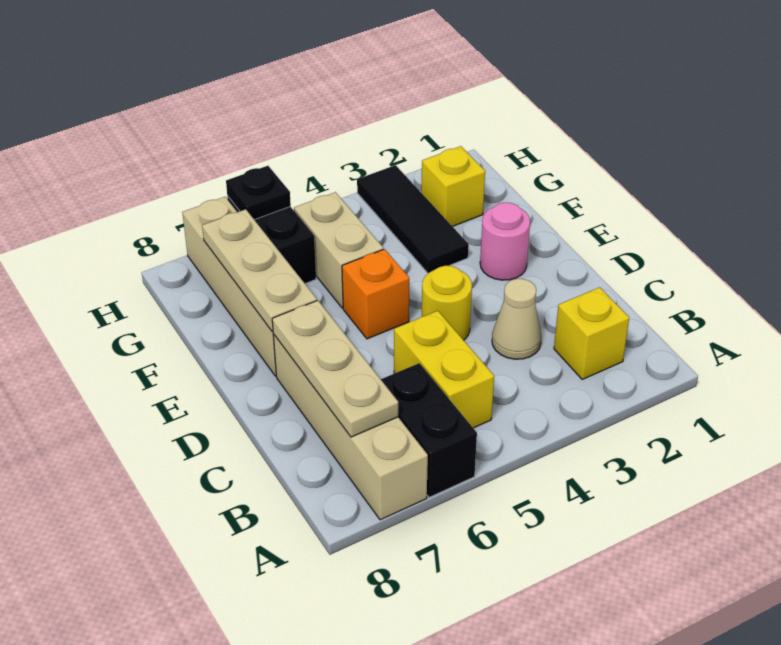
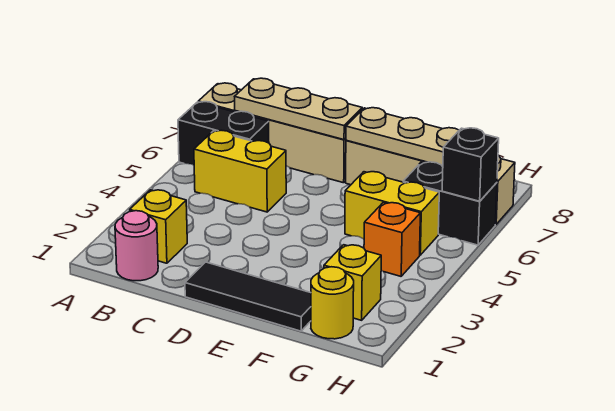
tan 1x1 cone [492,279,541,359] -> none
yellow 1x1 round brick [422,266,472,340] -> yellow 1x1 round brick moved to [311,267,354,339]
pink 1x1 round brick [480,203,530,280] -> pink 1x1 round brick moved to [115,211,158,281]
orange 1x1 brick [342,249,409,339] -> orange 1x1 brick moved to [364,203,420,276]
black 1x3 tile [357,165,469,273] -> black 1x3 tile moved to [185,262,311,331]
tan 1x2 brick [294,192,383,308] -> yellow 1x2 brick [345,172,439,255]
black 1x1 plate [226,166,291,220] -> black 1x1 brick [442,128,499,201]

